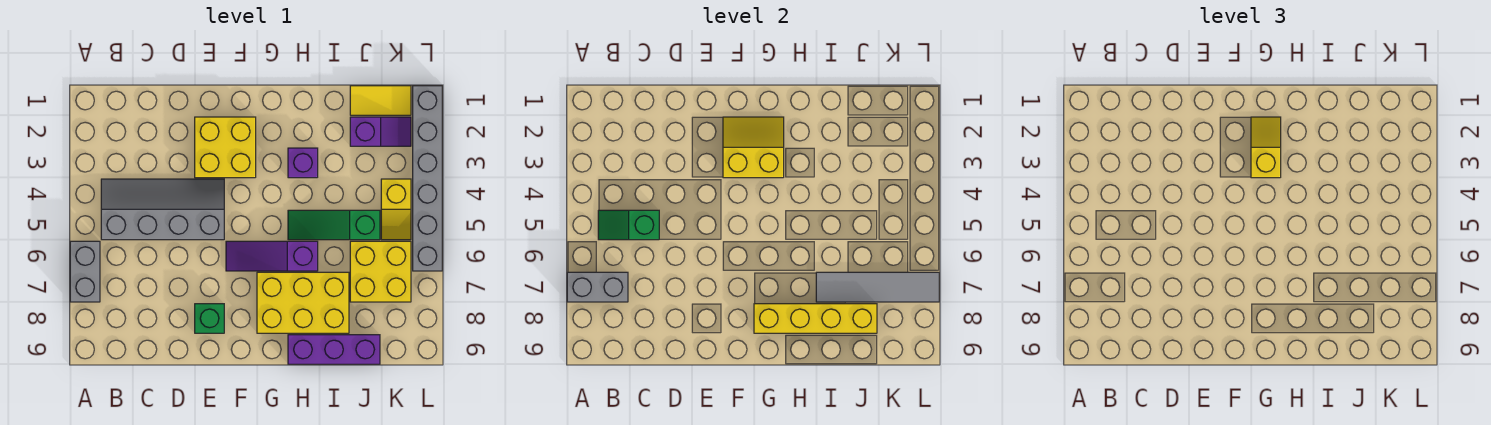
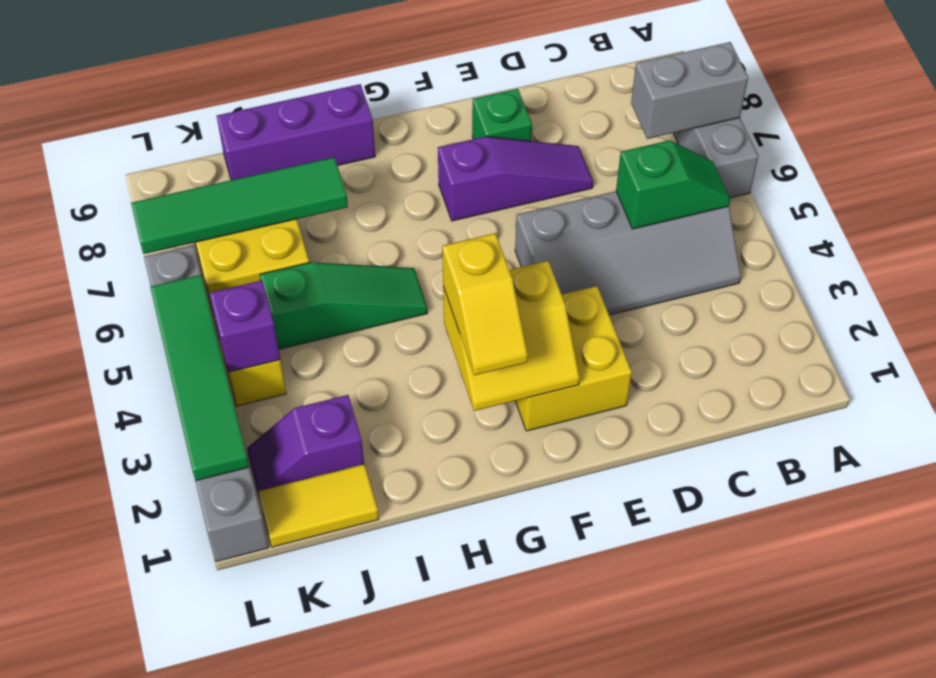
purple 1x3 slope [226,241,318,271] -> purple 1x3 slope moved to [438,137,593,221]
yellow 2x3 brick [257,272,349,333] -> none
yellow 1x4 brick [754,304,877,333] -> none
purple 1x1 brick [288,148,318,178] -> purple 1x1 brick moved to [210,280,280,372]
grey 1x4 tile [816,272,939,302] -> green 1x4 tile [131,157,348,254]
none -> green 1x4 tile [150,275,249,481]

